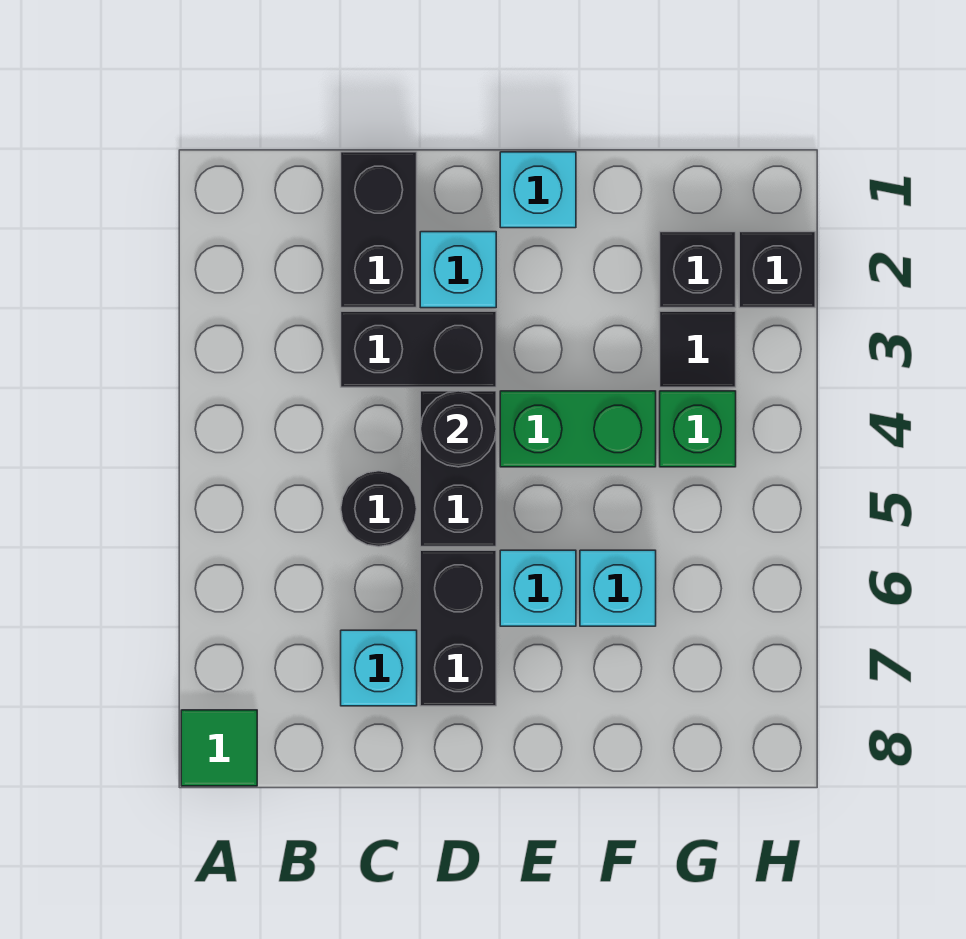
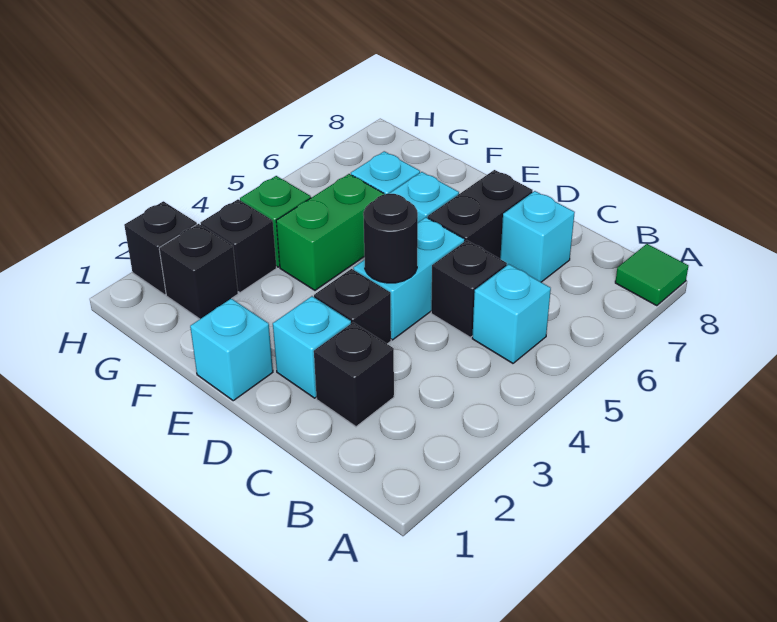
none -> cyan 1x1 brick [472,264,551,363]
black 1x2 brick [341,152,417,308] -> black 1x1 brick [314,323,394,427]
black 1x2 brick [341,311,496,387] -> black 1x1 brick [314,269,391,344]
black 1x1 round brick [341,471,417,547] -> black 1x1 brick [431,240,507,337]
black 1x2 brick [420,391,496,547] -> cyan 1x2 brick [353,217,465,340]
green 1x2 brick [500,391,656,467] -> green 1x2 brick turned to [276,174,384,290]
black 1x1 tile [660,311,736,387] -> black 1x1 brick [201,199,276,293]

